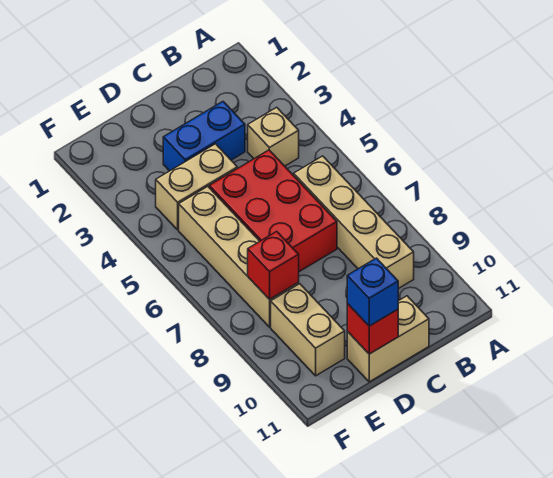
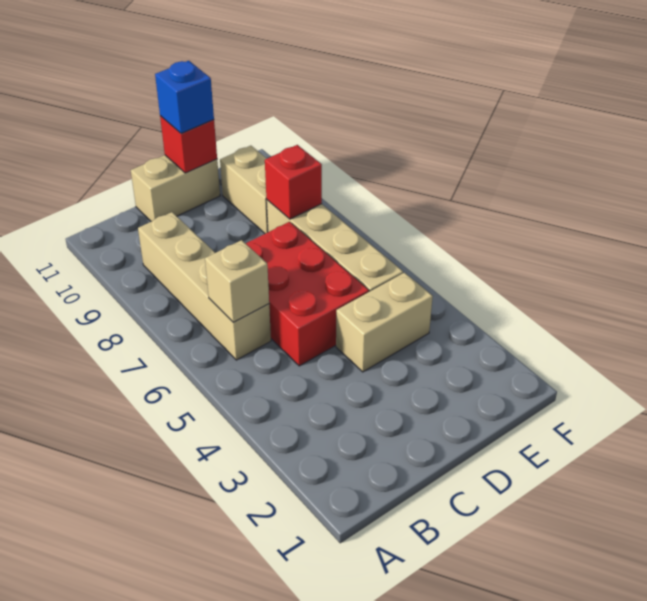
tan 1x1 brick [248,107,299,166] -> tan 1x1 brick moved to [205,240,269,322]
blue 1x2 brick [163,102,245,171] -> none

